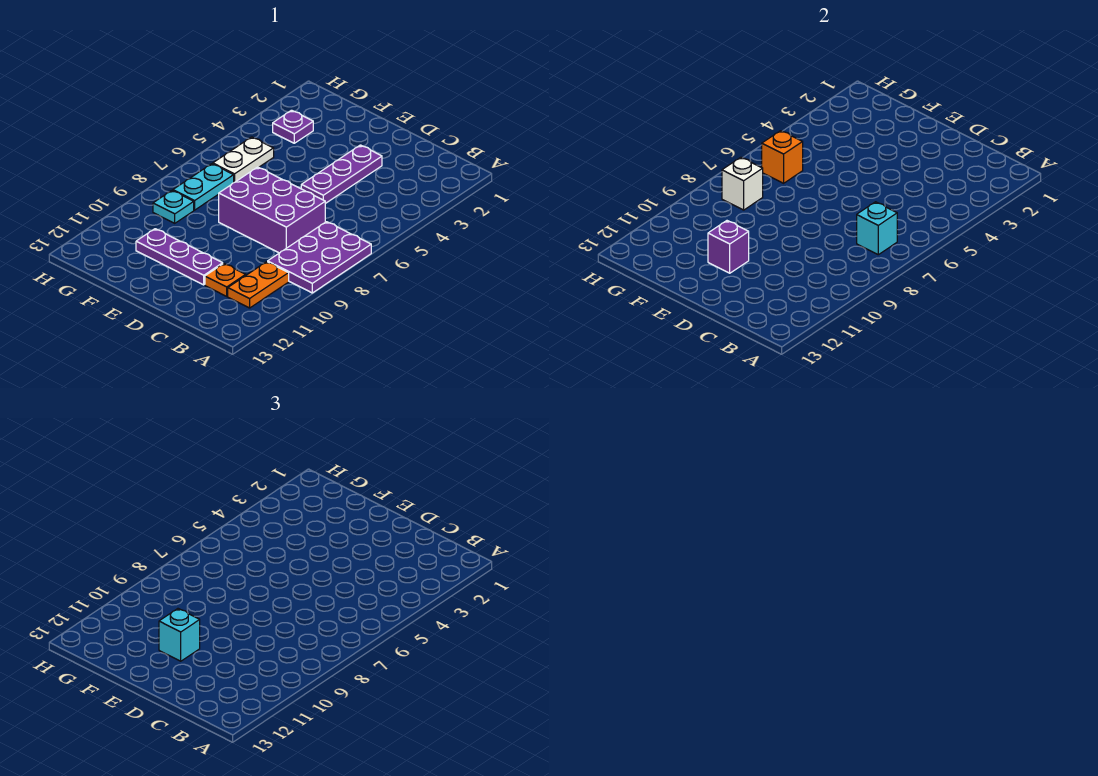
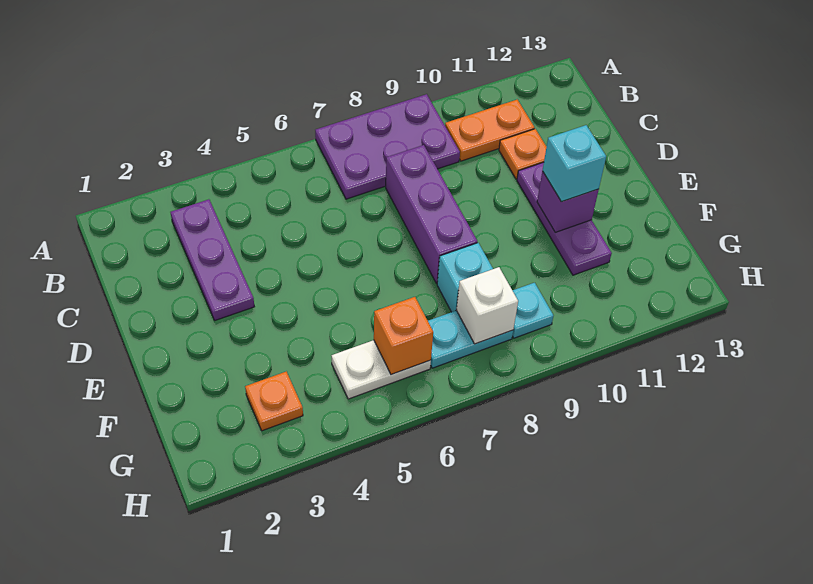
cyan 1x1 brick [857,202,897,255] -> cyan 1x1 brick moved to [437,243,493,312]
purple 2x3 brick [219,167,325,253] -> purple 1x3 brick [386,145,477,283]
purple 1x3 plate [301,145,382,204] -> purple 1x3 plate turned to [170,199,254,320]
purple 1x1 plate [273,110,313,143] -> orange 1x1 plate [245,372,303,431]

